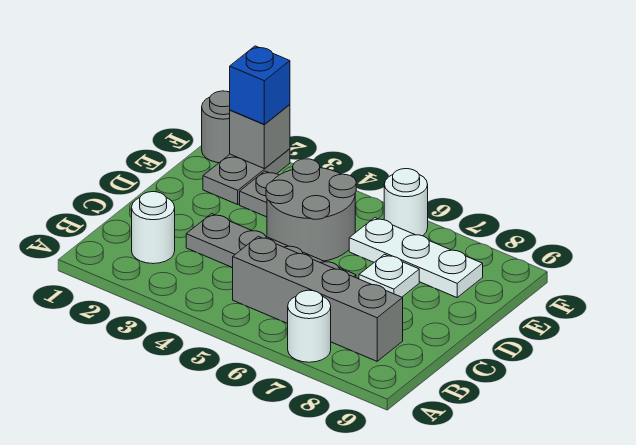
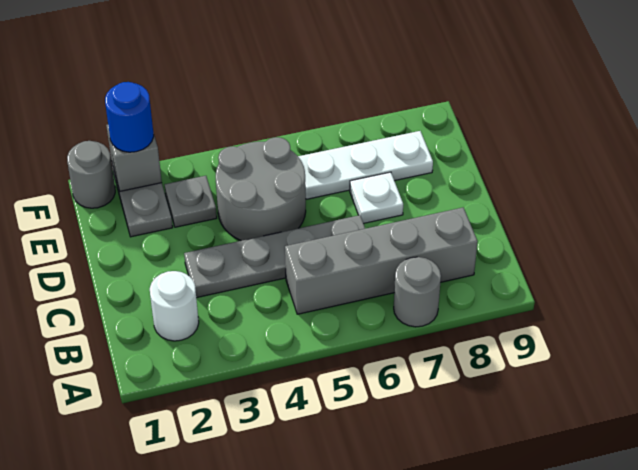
white 1x1 round brick [288,290,331,362] -> grey 1x1 round brick [394,257,441,327]
blue 1x1 brick [230,46,290,124] -> blue 1x1 round brick [105,82,154,152]
white 1x1 round brick [384,169,428,236] -> none

